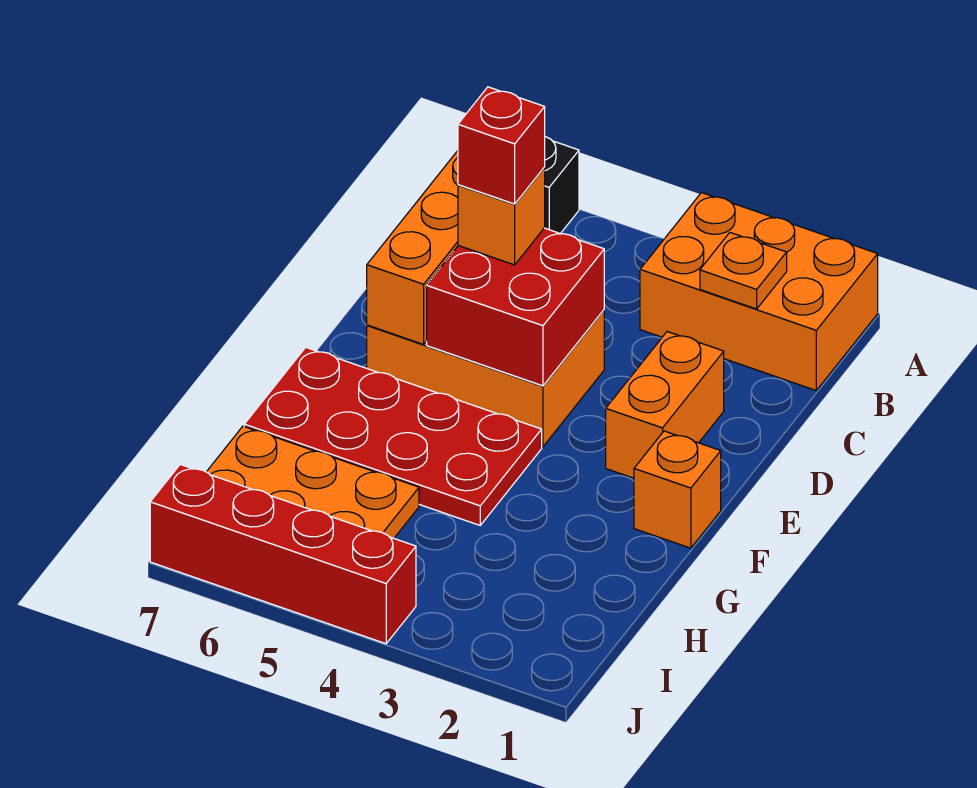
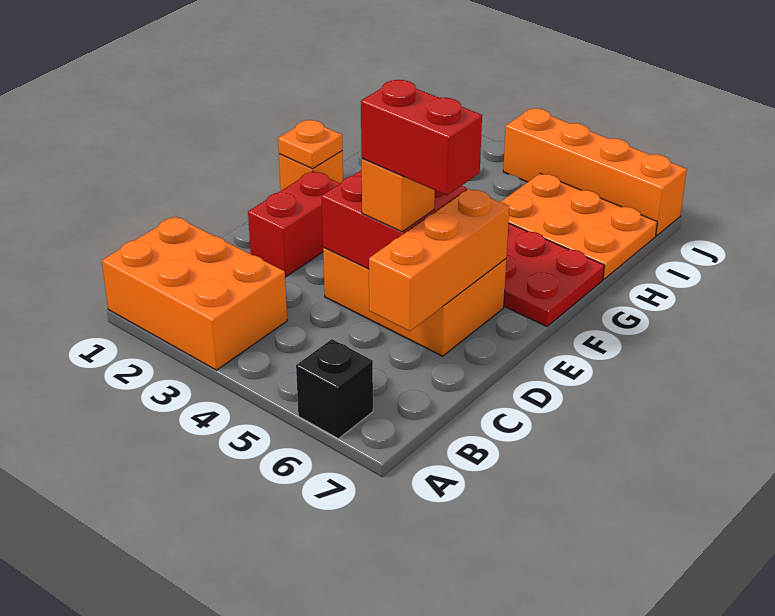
orange 1x1 plate [700,233,787,309] -> orange 1x1 plate moved to [278,120,342,169]
orange 1x2 brick [606,332,724,478] -> red 1x2 brick [248,171,340,277]
red 1x1 brick [458,87,545,204] -> red 1x2 brick [361,80,482,195]
red 1x4 brick [150,464,416,644] -> orange 1x4 brick [503,108,687,236]

